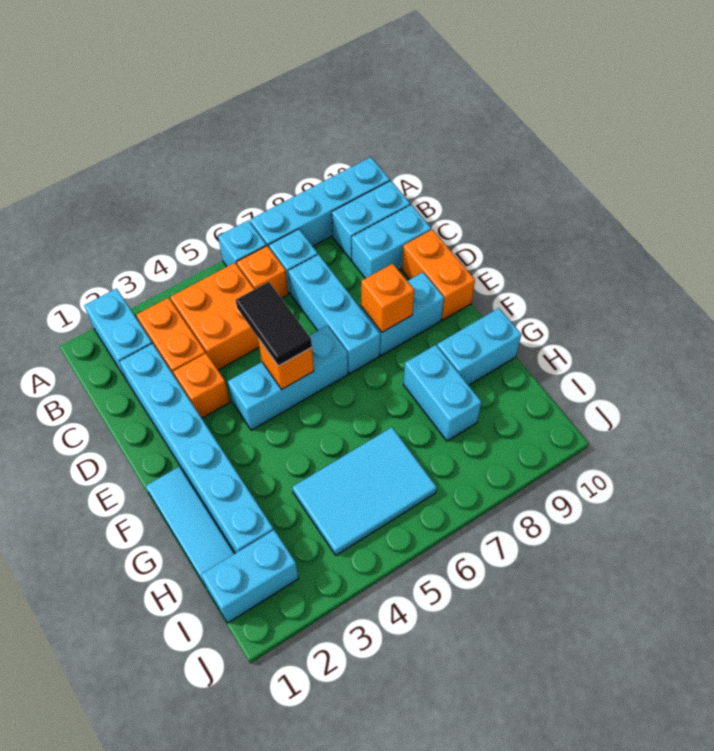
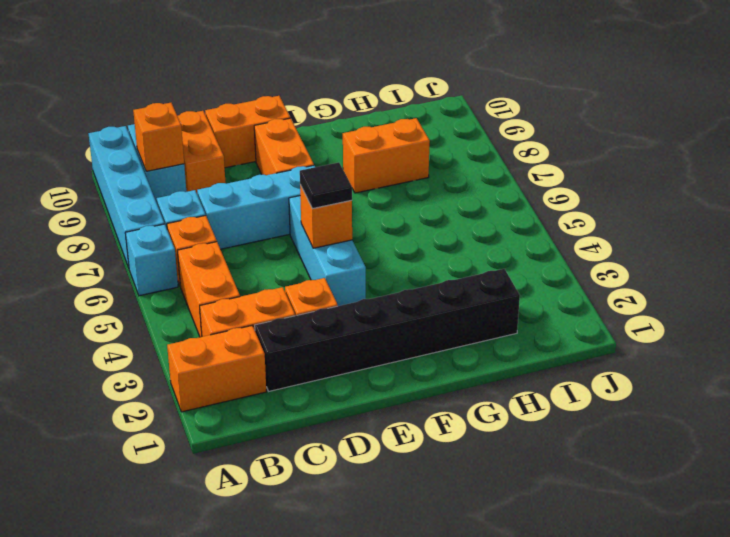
cyan 1x2 brick [84,288,152,380] -> orange 1x2 brick [167,326,266,412]
orange 2x2 brick [171,263,259,370] -> orange 1x2 brick [177,242,240,337]
cyan 1x6 brick [119,343,274,553] -> black 1x6 brick [255,269,520,391]
cyan 1x2 brick [352,205,431,278] -> orange 1x2 brick [178,111,225,195]
black 1x2 tile [236,282,312,366] -> black 1x1 tile [300,162,352,209]
cyan 1x2 brick [361,272,444,355] -> orange 1x2 brick [254,118,314,175]
orange 1x1 brick [361,264,414,332] -> orange 1x1 brick moved to [133,103,184,171]
cyan 1x3 tile [146,466,234,586] -> none
cyan 1x2 brick [404,345,481,441] -> orange 1x2 brick [343,118,430,193]
cyan 1x2 brick [437,308,521,385] -> none
cyan 2x3 tile [292,427,437,555] -> none
cyan 1x2 brick [201,530,299,623] -> none

